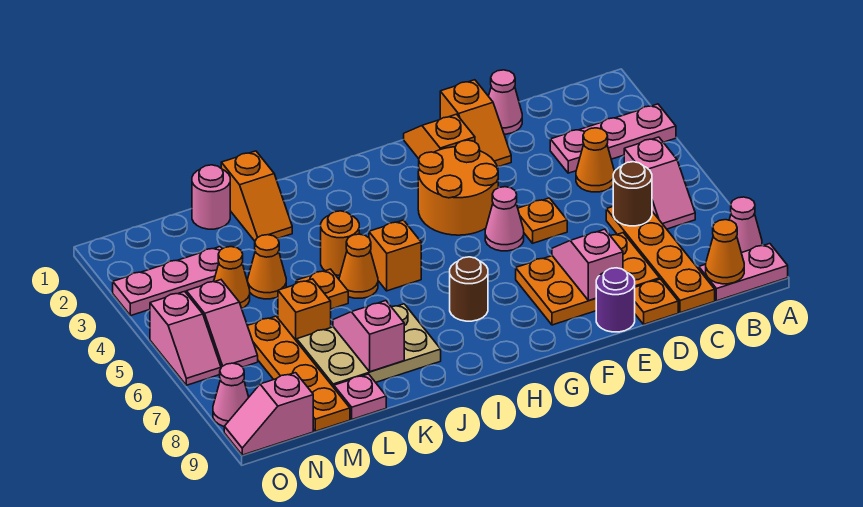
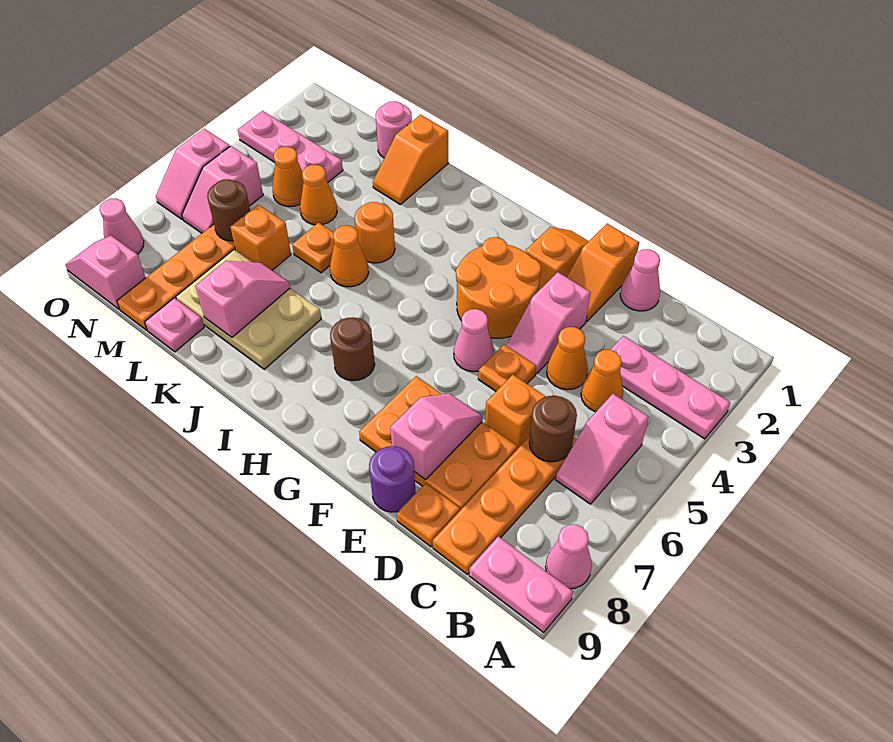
orange 1x1 cone [706,220,744,284] -> orange 1x1 cone moved to [547,327,588,390]
none -> pink 1x2 slope [506,272,590,374]
orange 1x1 brick [369,220,421,291] -> orange 1x1 brick moved to [485,375,546,449]
none -> brown 1x1 round brick [207,179,250,241]

